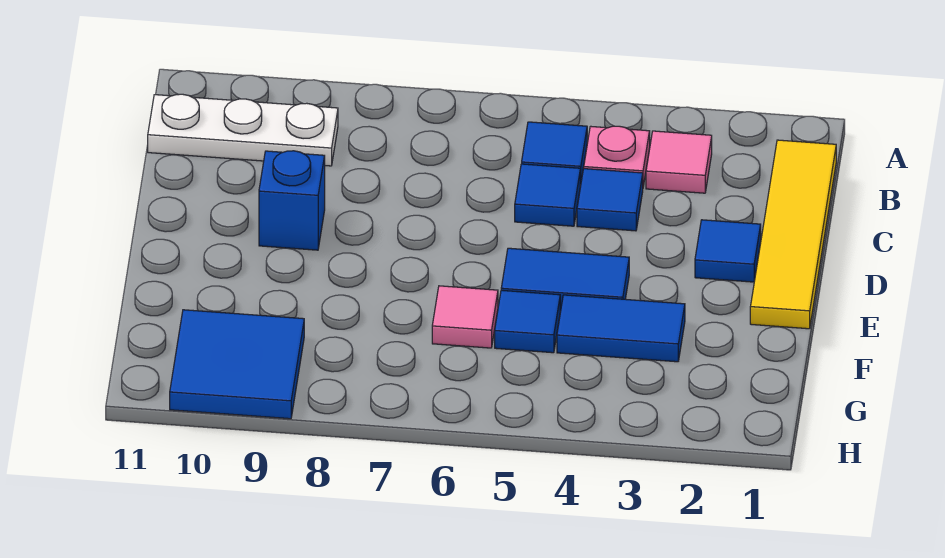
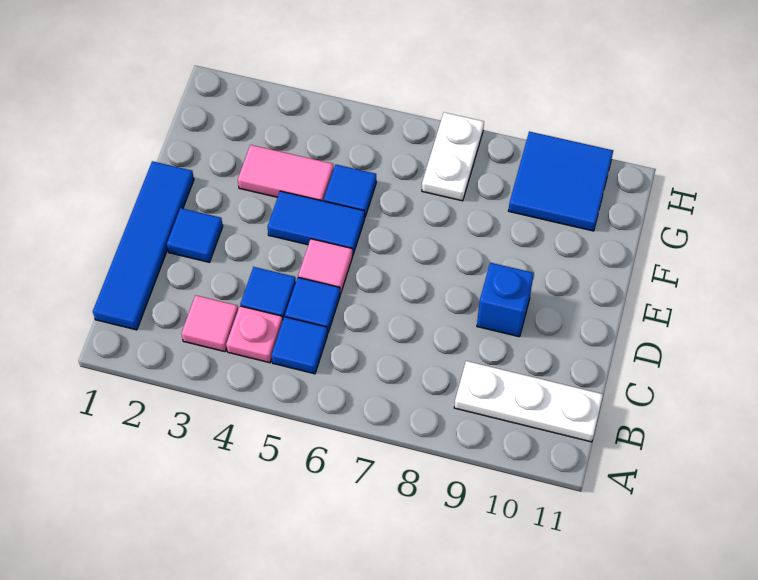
yellow 1x4 tile [750,140,836,329] -> blue 1x4 tile [93,161,194,330]
blue 1x2 tile [557,295,685,362] -> pink 1x2 tile [238,145,334,201]
pink 1x1 tile [432,286,498,348] -> pink 1x1 tile moved to [298,239,353,294]
none -> white 1x2 plate [422,112,484,201]

